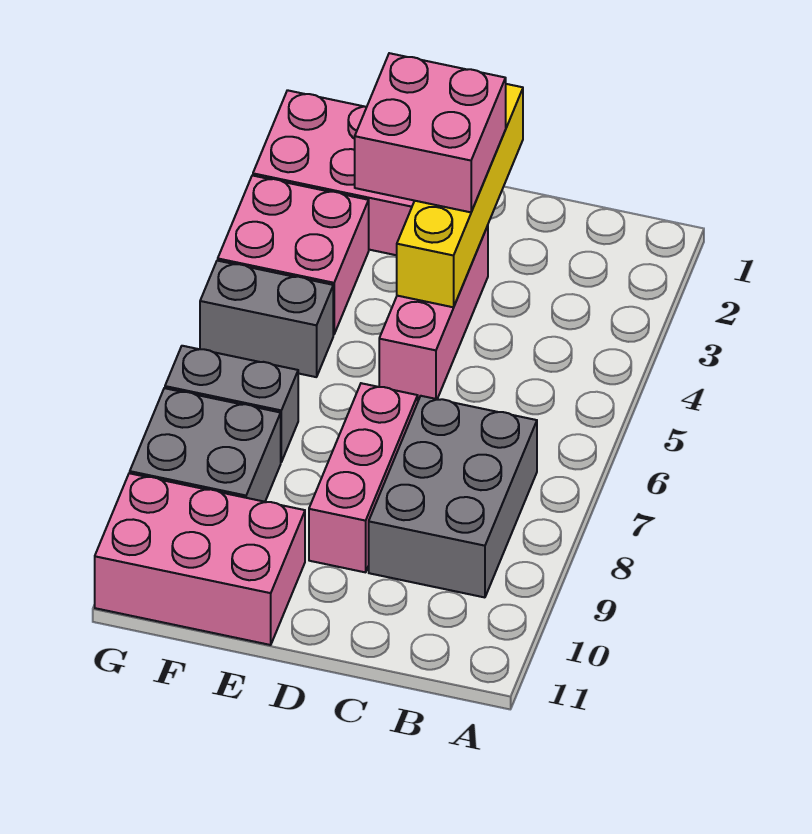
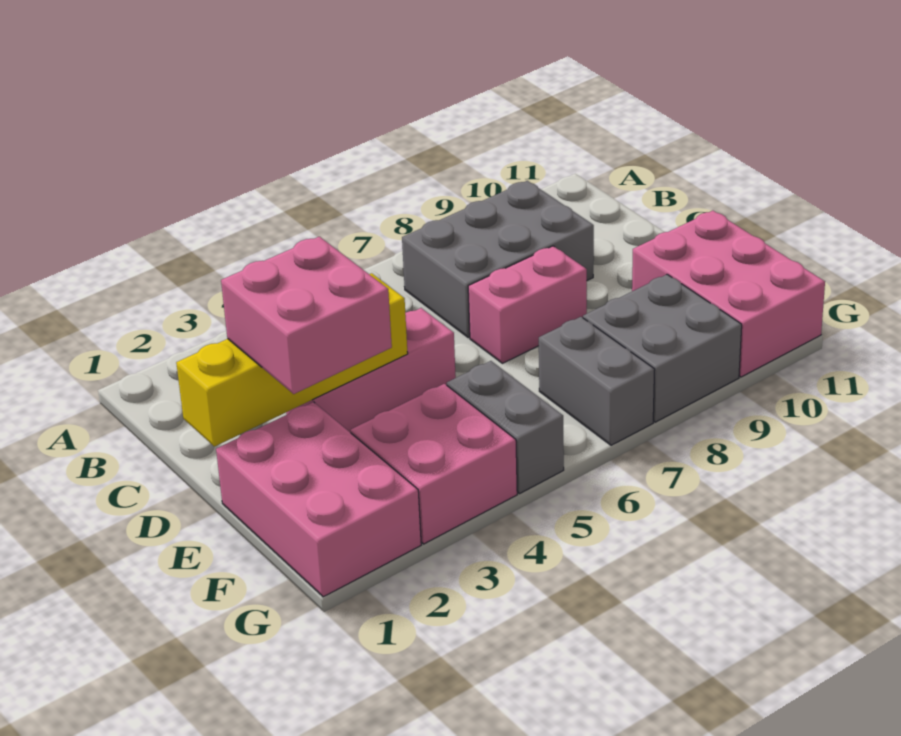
pink 1x3 brick [309,383,418,572] -> pink 1x2 brick [468,246,587,363]

